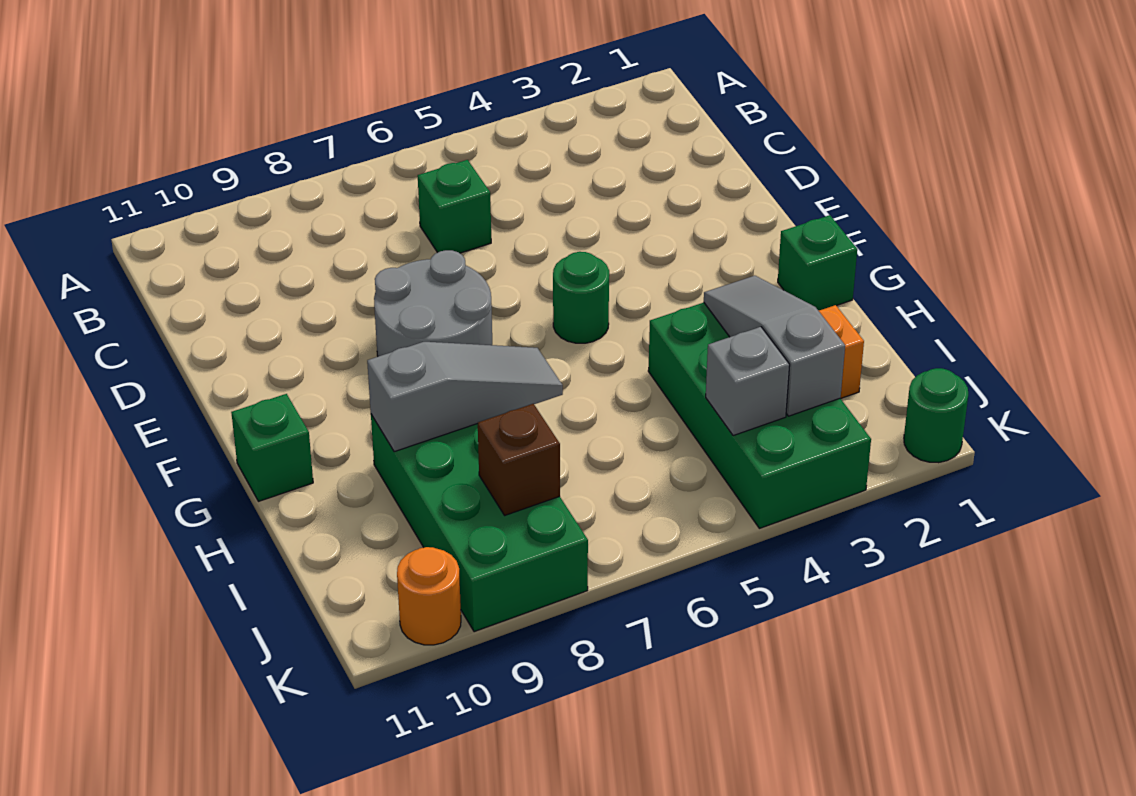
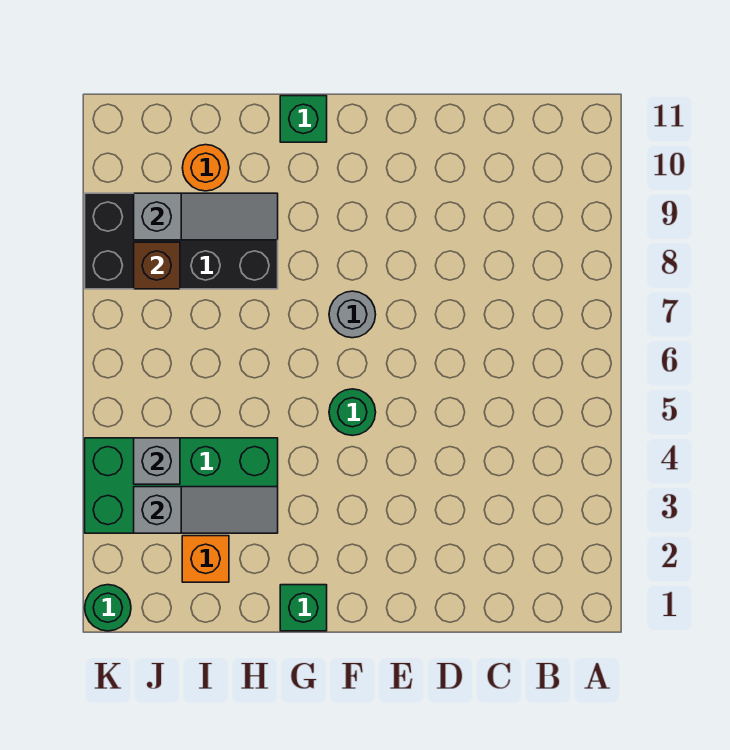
green 1x1 brick [418,160,491,253] -> none
grey 2x2 round brick [374,250,492,356] -> grey 1x1 round brick [329,291,376,338]
grey 1x3 slope [367,342,563,452] -> grey 1x3 slope turned to [134,193,278,240]
green 2x4 brick [371,415,588,632] -> black 2x4 brick [85,193,278,289]
orange 1x1 round brick [397,547,461,645] -> orange 1x1 round brick moved to [182,145,229,191]

